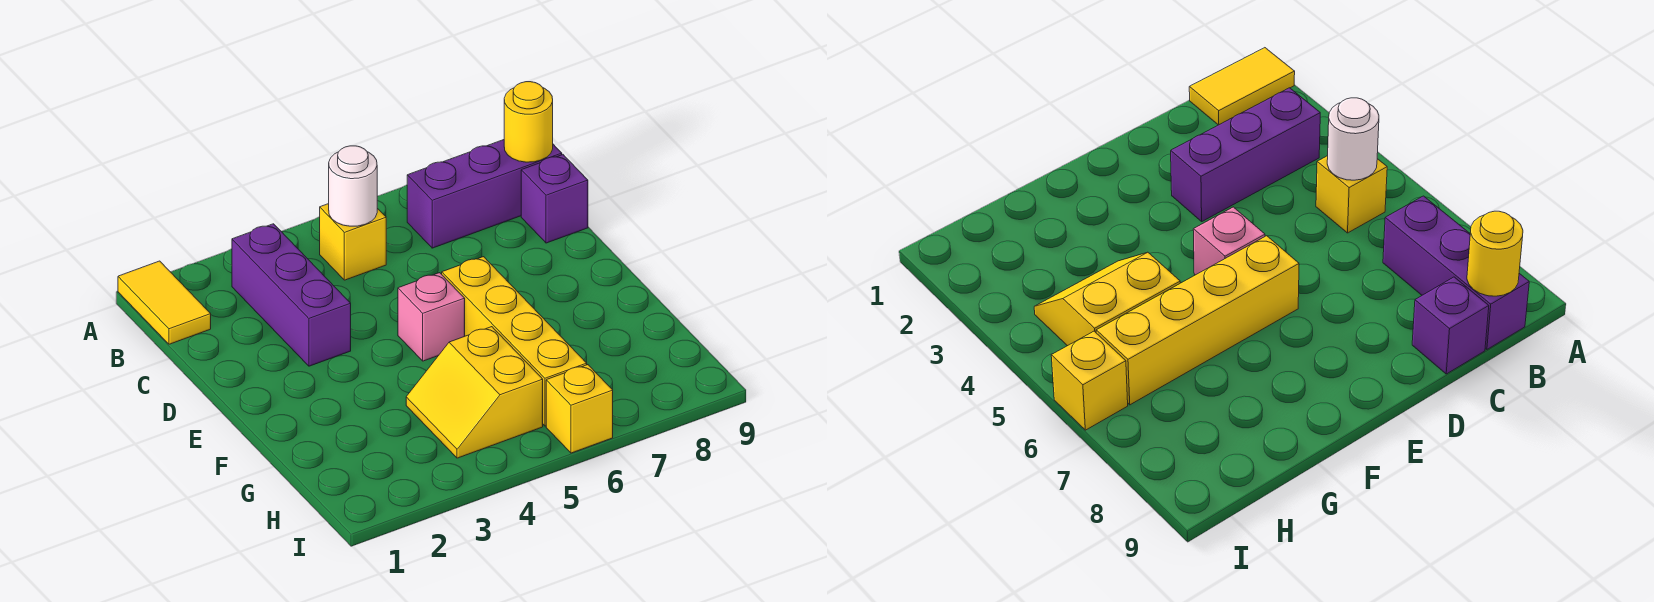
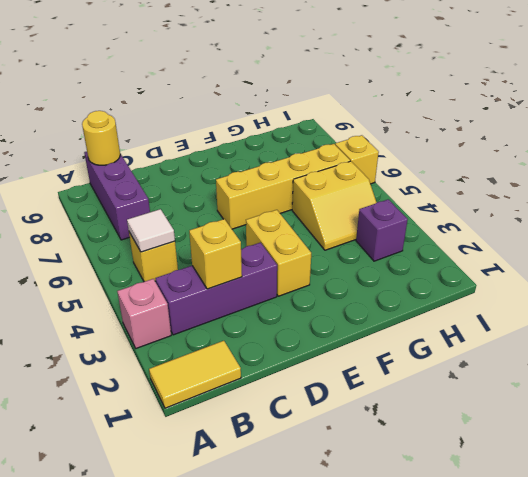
white 1x1 round brick [329,146,377,226] -> white 1x1 tile [127,209,175,252]
none -> yellow 1x1 brick [189,219,242,289]
purple 1x1 brick [521,155,588,243] -> purple 1x1 brick moved to [356,199,408,261]
none -> yellow 1x2 brick [246,210,311,296]
pink 1x1 brick [398,273,465,361] -> pink 1x1 brick moved to [117,279,171,348]

